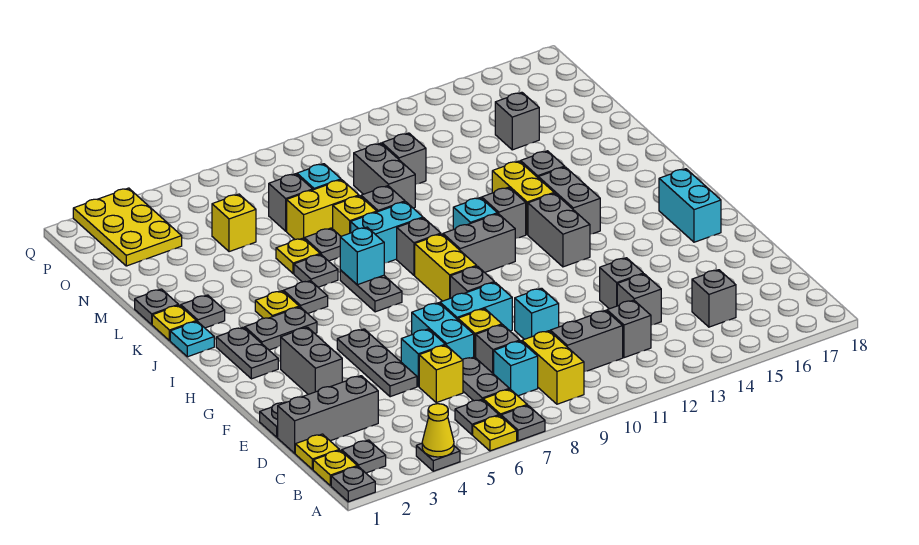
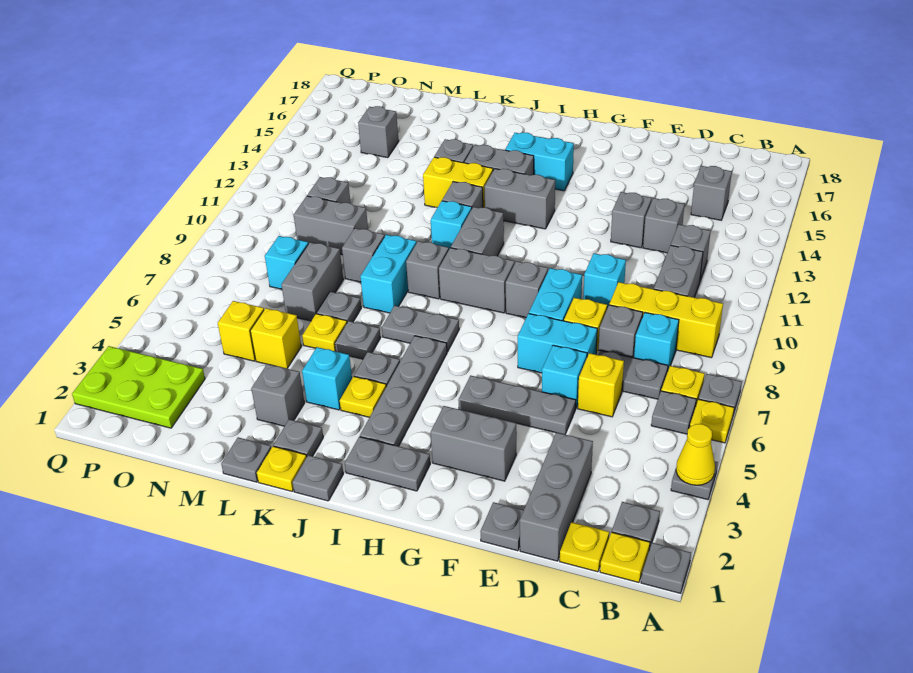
yellow 1x2 brick [522,331,584,404] -> yellow 1x3 brick [609,282,723,358]
cyan 1x2 brick [659,169,721,242] -> cyan 1x2 brick moved to [505,132,574,191]
yellow 1x2 brick [415,234,477,301] -> grey 1x2 brick [439,248,515,313]
grey 1x2 plate [245,307,317,350] -> grey 1x4 plate [360,336,447,446]
cyan 1x1 plate [170,321,214,357] -> grey 1x1 plate [293,455,343,501]
cyan 1x1 brick [340,227,384,285] -> cyan 1x1 brick moved to [302,347,352,410]
yellow 1x1 brick [333,196,377,236] -> yellow 1x1 brick moved to [251,308,301,369]
yellow 1x2 brick [287,180,359,239] -> grey 1x2 brick [281,242,343,321]
grey 1x1 brick [269,174,313,231] -> grey 1x1 brick moved to [251,364,304,426]
yellow 2x3 plate [73,188,182,266] -> lime 2x3 plate [72,346,205,428]

